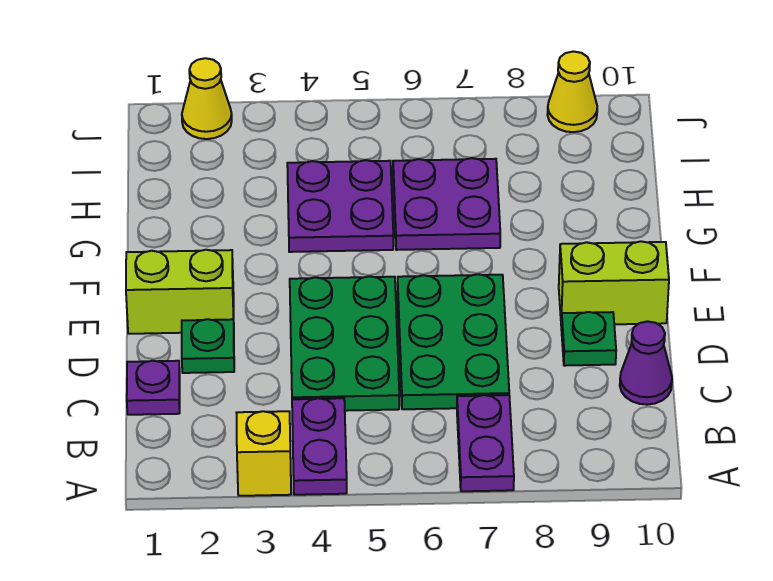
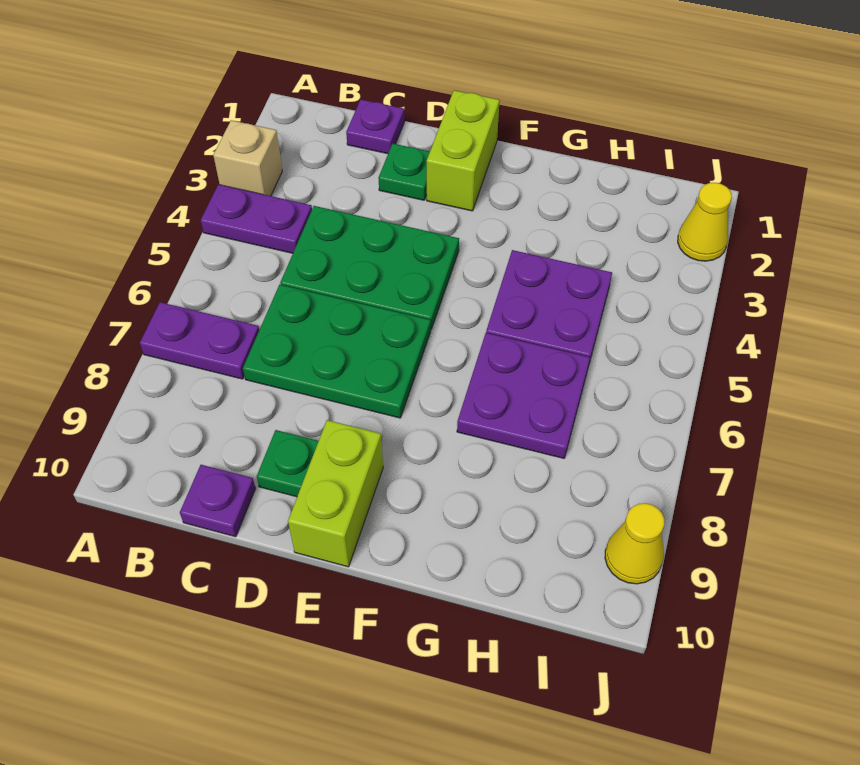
yellow 1x1 brick [237,411,291,496] -> tan 1x1 brick [213,120,282,196]
purple 1x1 cone [620,321,672,405] -> purple 1x1 plate [180,465,255,537]

